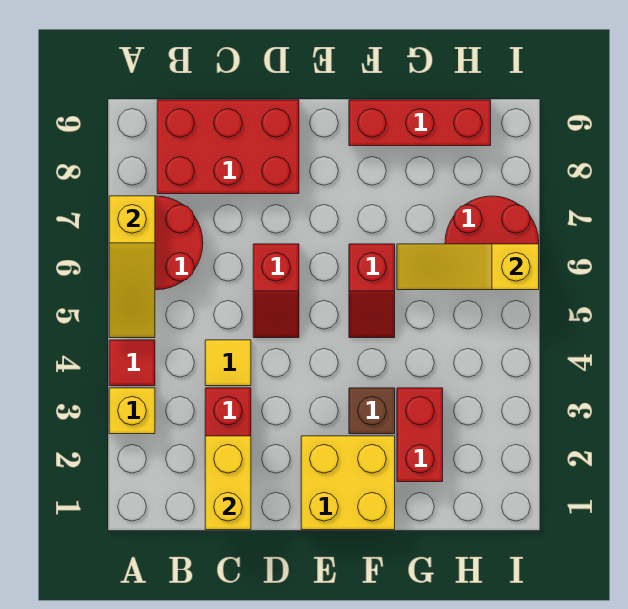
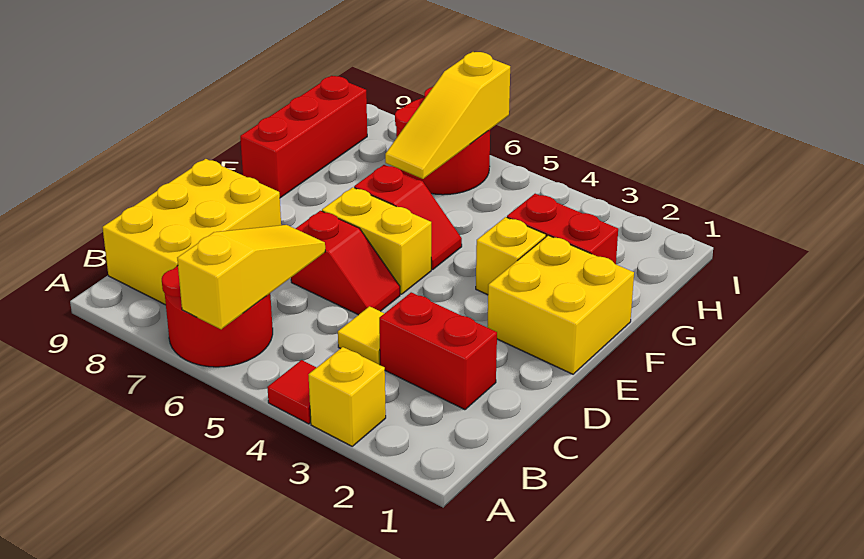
yellow 1x3 slope [109,196,155,338] -> yellow 1x3 slope turned to [177,225,325,329]
red 2x3 brick [157,100,299,194] -> yellow 2x3 brick [103,159,281,305]
yellow 1x2 brick [205,436,251,530] -> yellow 1x2 brick moved to [322,187,431,294]
brown 1x1 brick [349,388,395,434] -> yellow 1x1 brick [476,217,546,295]

